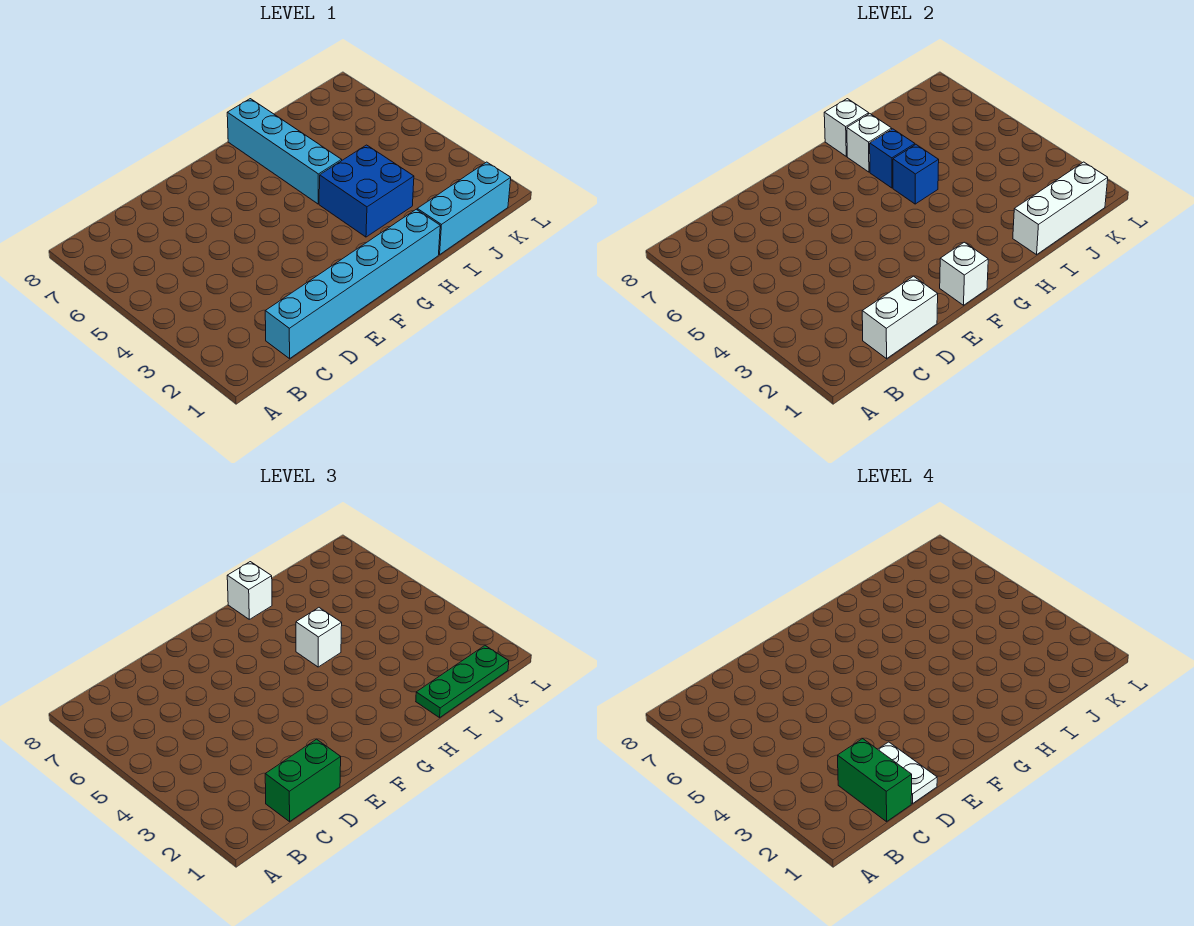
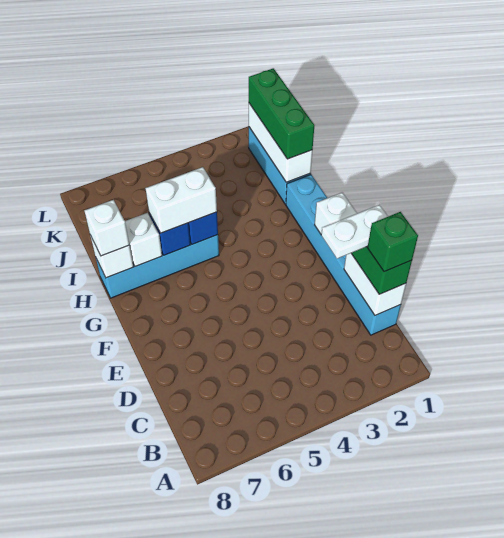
green 1x2 brick [838,739,912,822] -> green 1x1 brick [367,212,418,272]
blue 2x2 brick [319,145,414,237] -> none
white 1x1 brick [296,608,342,667] -> white 1x2 brick [146,167,217,233]
green 1x3 plate [416,646,509,718] -> green 1x3 brick [249,68,314,159]

